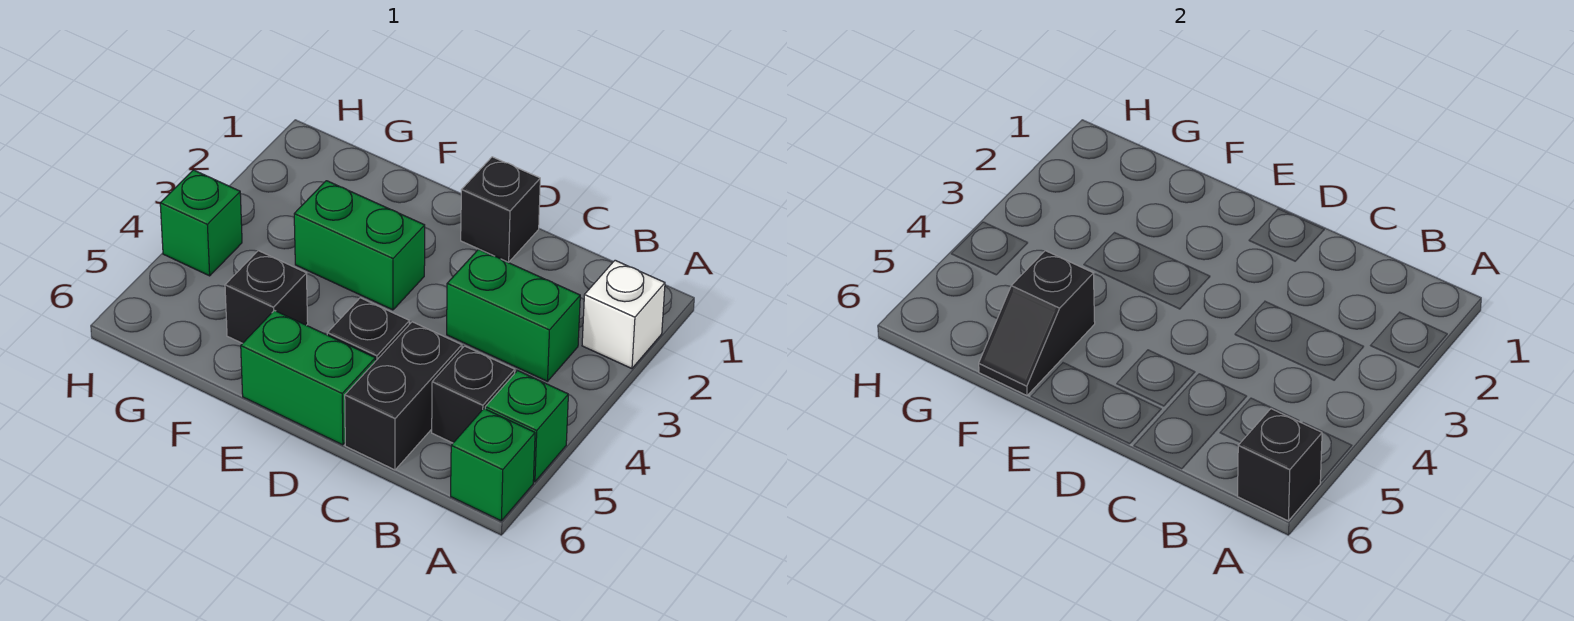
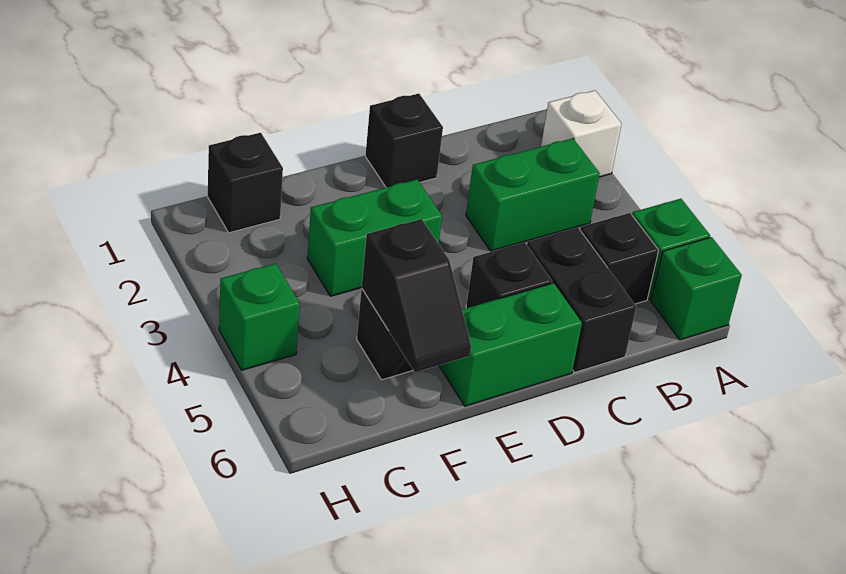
black 1x1 brick [1238,409,1322,521] -> black 1x1 brick moved to [208,133,283,233]

